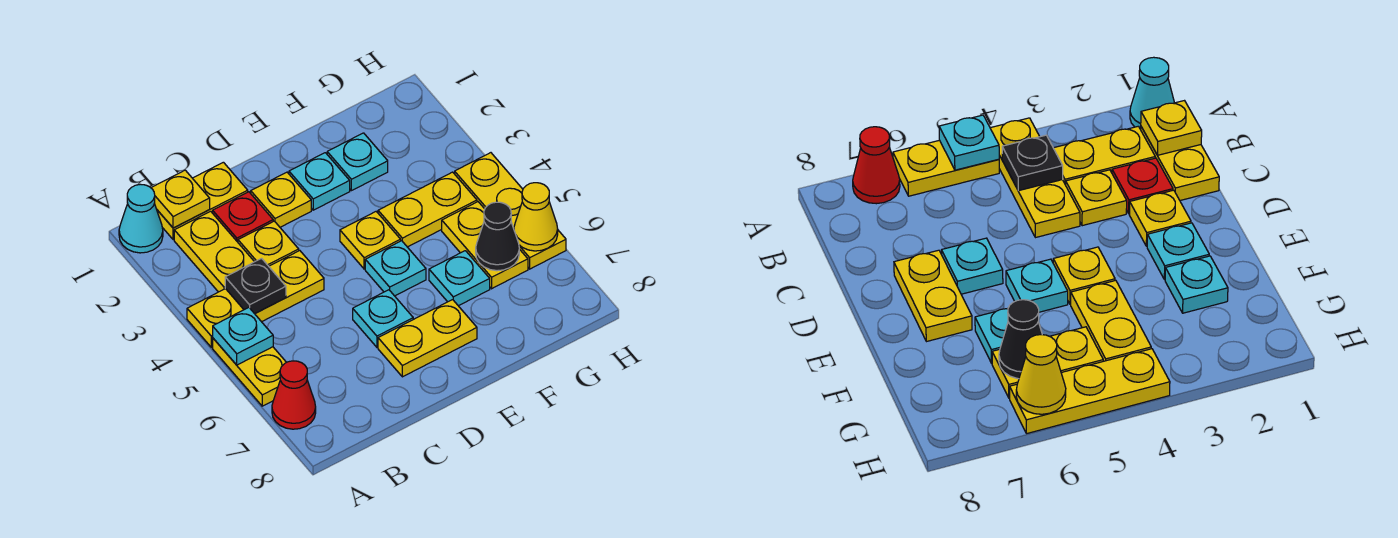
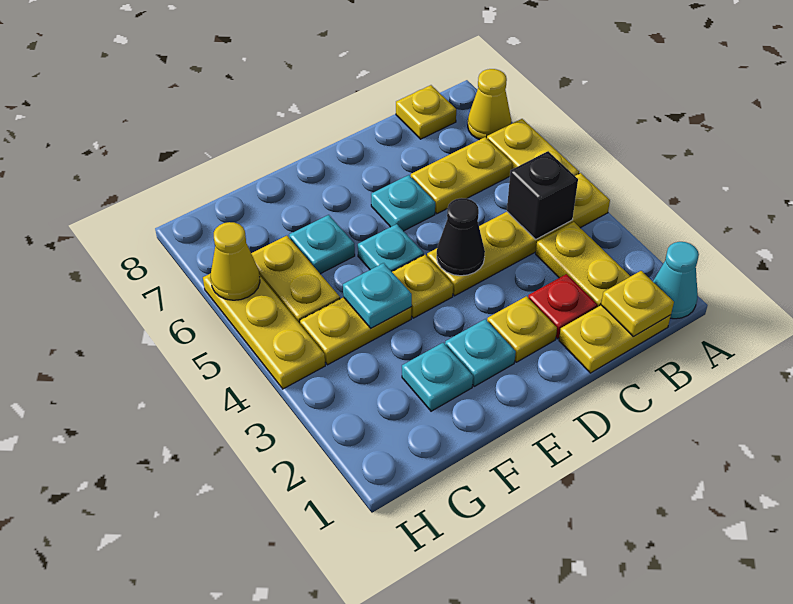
yellow 1x3 plate [187,251,324,347] -> yellow 1x4 plate [427,173,610,296]
cyan 1x1 plate [213,307,273,365] -> cyan 1x1 plate moved to [343,263,412,328]
red 1x1 cone [272,361,316,429] -> yellow 1x1 cone [468,69,511,140]
black 1x1 plate [225,258,286,314] -> black 1x1 brick [507,151,578,239]
yellow 1x1 plate [238,221,299,266] -> yellow 1x1 plate moved to [396,85,456,139]
yellow 1x2 plate [378,300,477,377] -> yellow 1x2 plate moved to [411,137,512,214]
black 1x1 cone [476,202,519,271] -> black 1x1 cone moved to [437,198,485,276]

